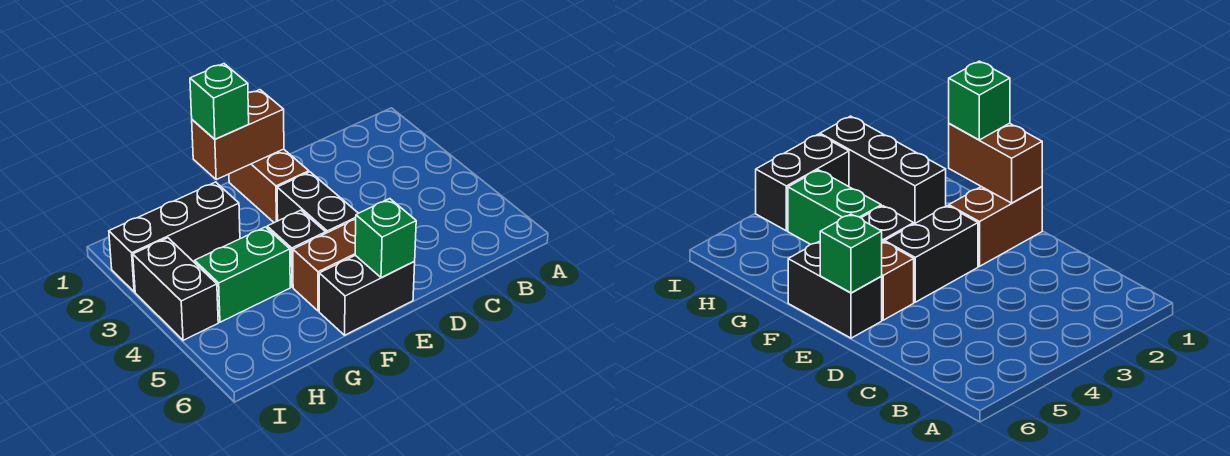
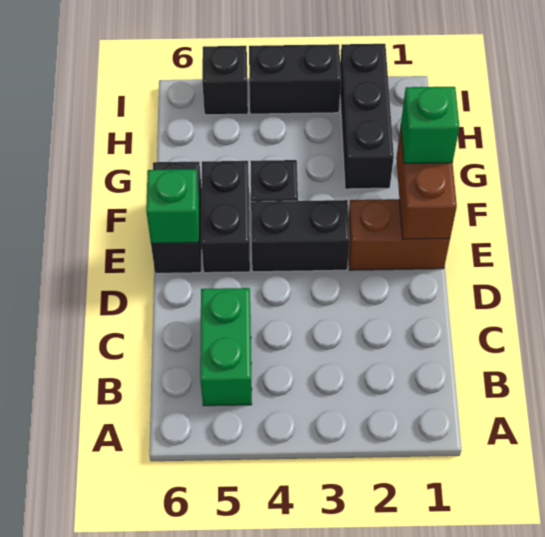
brown 1x2 brick [293,220,356,311] -> black 1x2 brick [201,161,250,273]
green 1x2 brick [195,227,290,322] -> green 1x2 brick moved to [200,288,252,406]
none -> black 1x1 brick [202,46,248,115]

